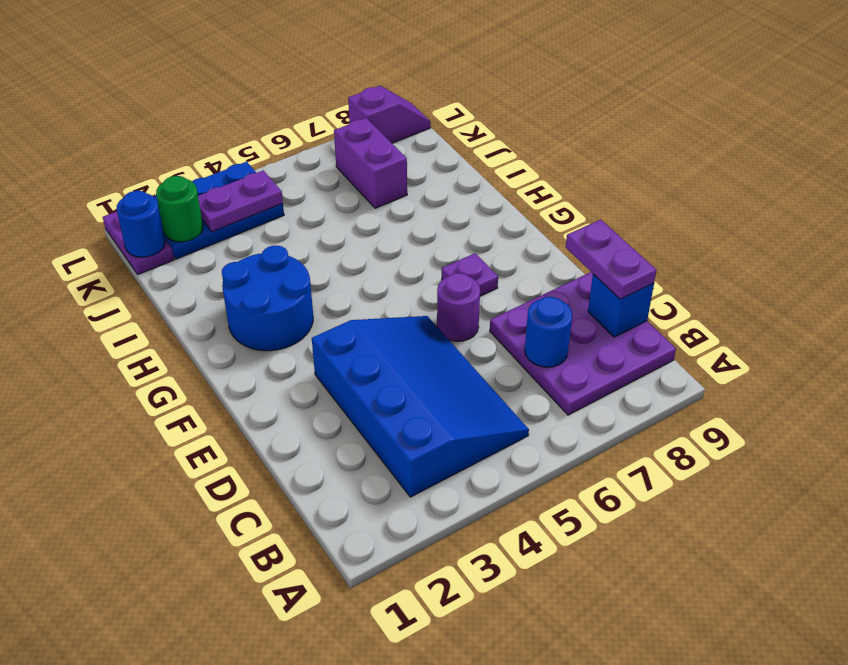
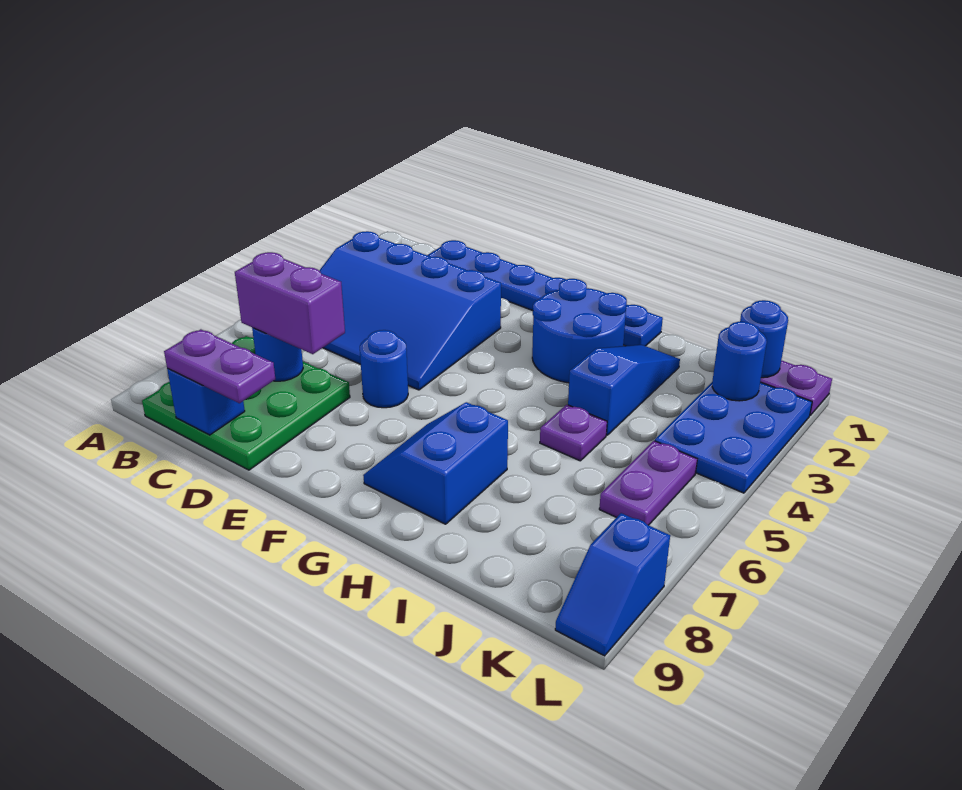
purple 3x3 plate [490,272,676,415] -> green 3x3 plate [142,336,350,470]
none -> blue 1x6 plate [428,240,663,346]
purple 1x1 round brick [437,273,480,341] -> blue 1x1 round brick [360,330,408,408]
purple 1x1 plate [442,253,498,296] -> purple 1x1 plate moved to [540,405,607,461]
none -> blue 2x2 slope [363,402,508,524]
none -> blue 1x3 slope [568,345,680,435]
purple 1x2 brick [334,118,407,208] -> purple 1x2 brick moved to [235,252,345,354]
green 1x1 round brick [156,176,203,242] -> blue 1x1 round brick [712,322,767,401]
purple 1x2 plate [198,170,283,232] -> purple 1x2 plate moved to [599,441,697,525]
purple 1x2 slope [348,86,431,143] -> blue 1x2 slope [555,513,670,656]

